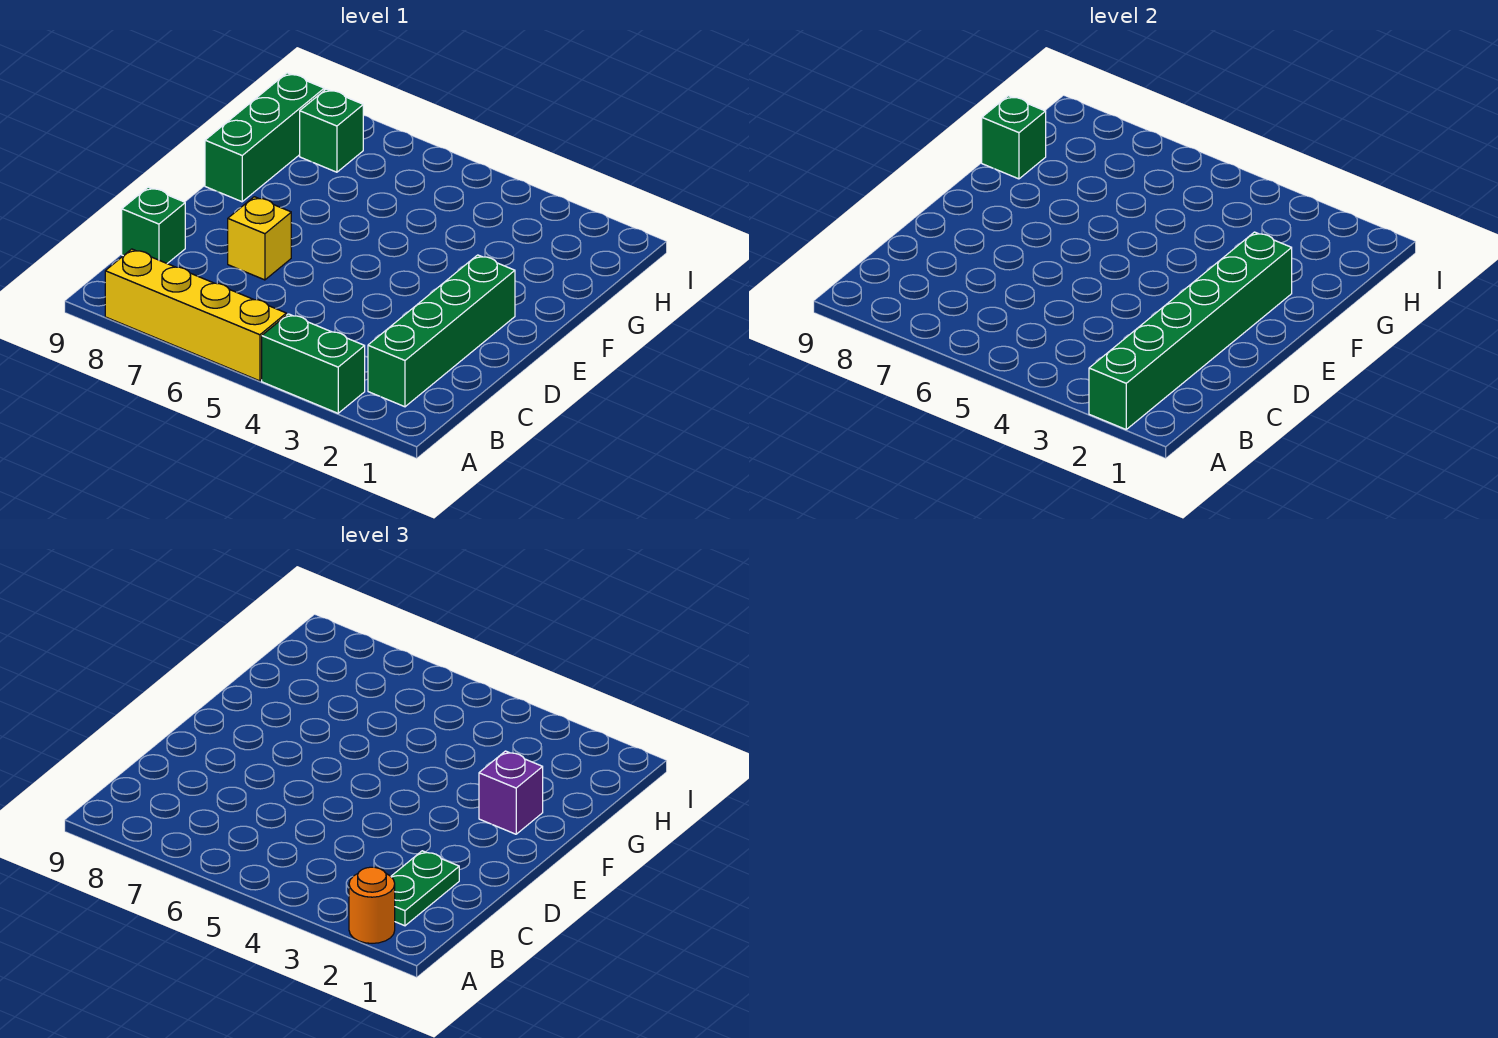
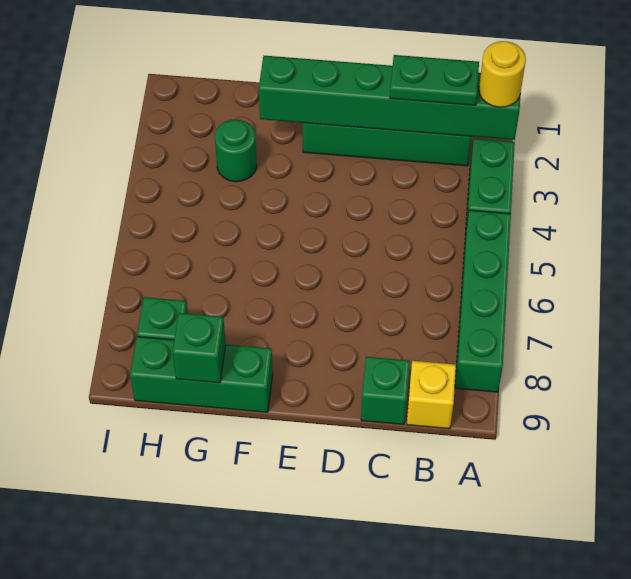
orange 1x1 round brick [349,867,395,943] -> yellow 1x1 round brick [479,41,526,107]
yellow 1x4 brick [105,249,286,381] -> green 1x4 brick [455,210,511,392]
yellow 1x1 brick [228,197,291,280] -> yellow 1x1 brick moved to [407,361,456,429]
purple 1x1 brick [479,751,543,834] -> none
none -> green 1x1 round brick [215,119,257,182]

